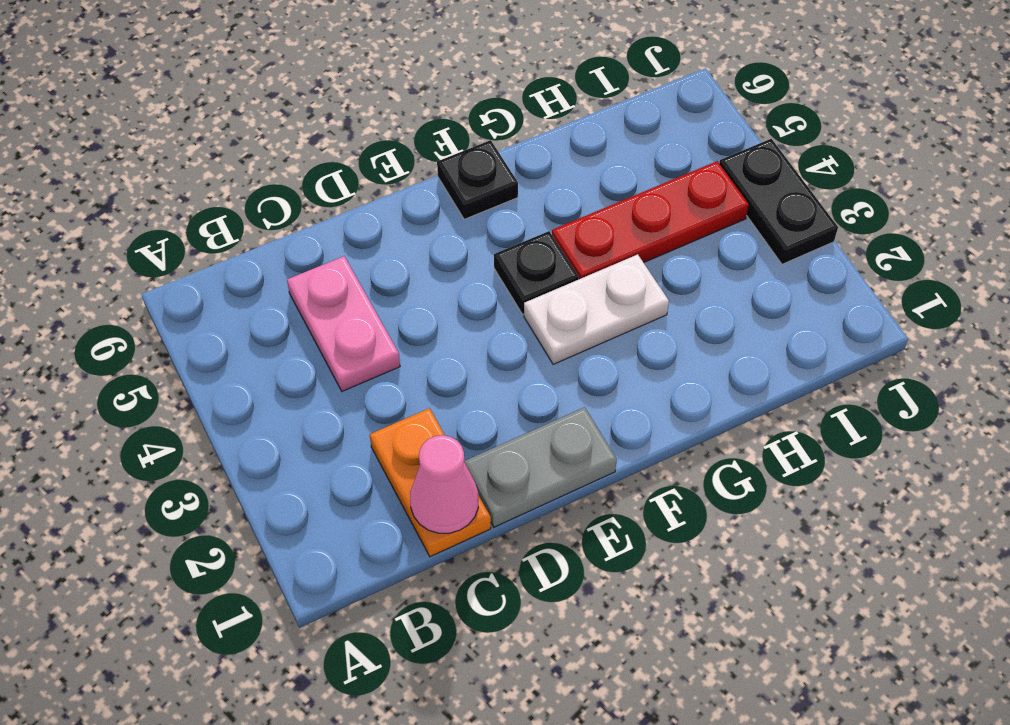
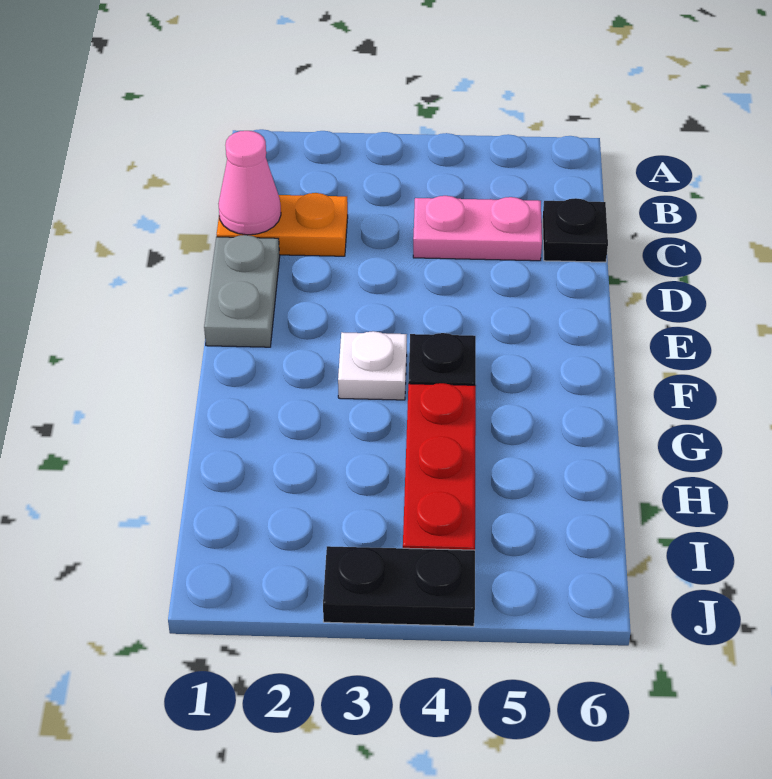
white 1x2 plate [524,254,669,364] -> white 1x1 plate [338,331,407,400]
black 1x1 plate [437,140,518,219] -> black 1x1 plate moved to [543,198,608,262]

